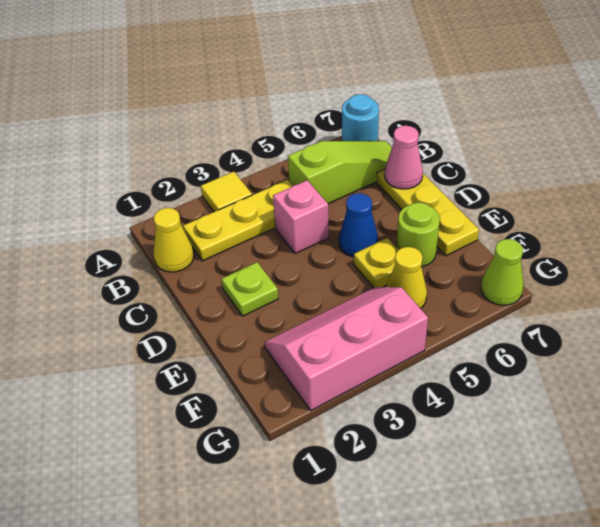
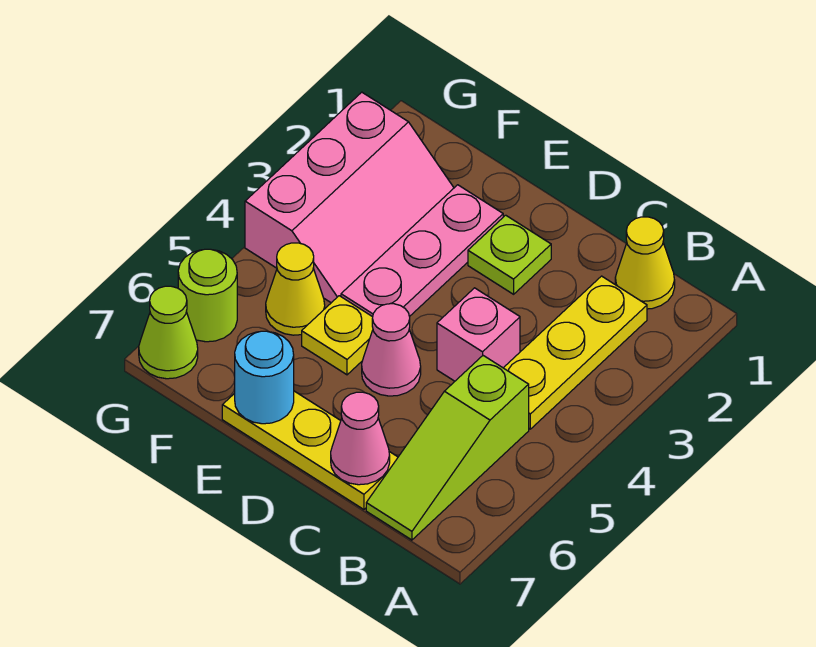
yellow 1x1 tile [201,172,252,212] -> none
cyan 1x1 round brick [342,94,379,141] -> cyan 1x1 round brick moved to [235,331,294,424]
blue 1x1 cone [339,193,378,257] -> pink 1x1 cone [362,304,421,396]
none -> pink 1x3 plate [341,185,503,317]
lime 1x1 round brick [397,203,440,267] -> lime 1x1 round brick moved to [178,249,237,342]

